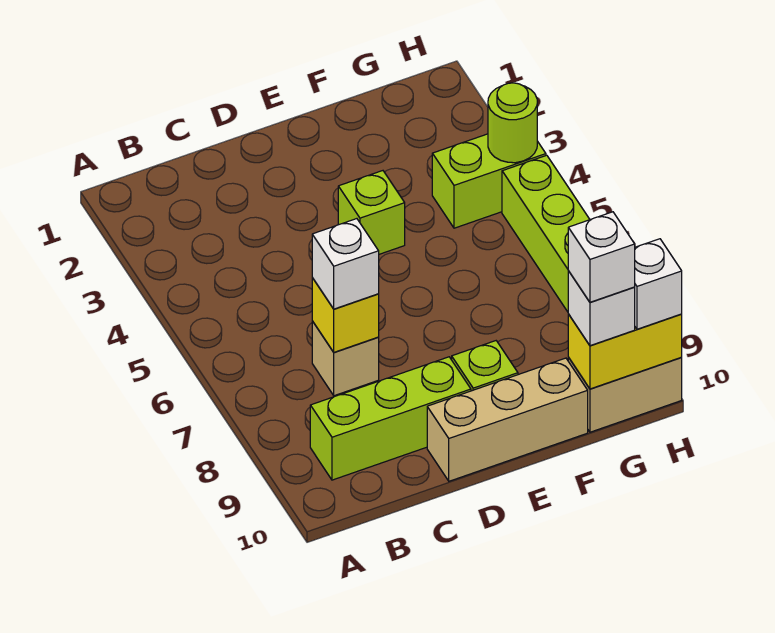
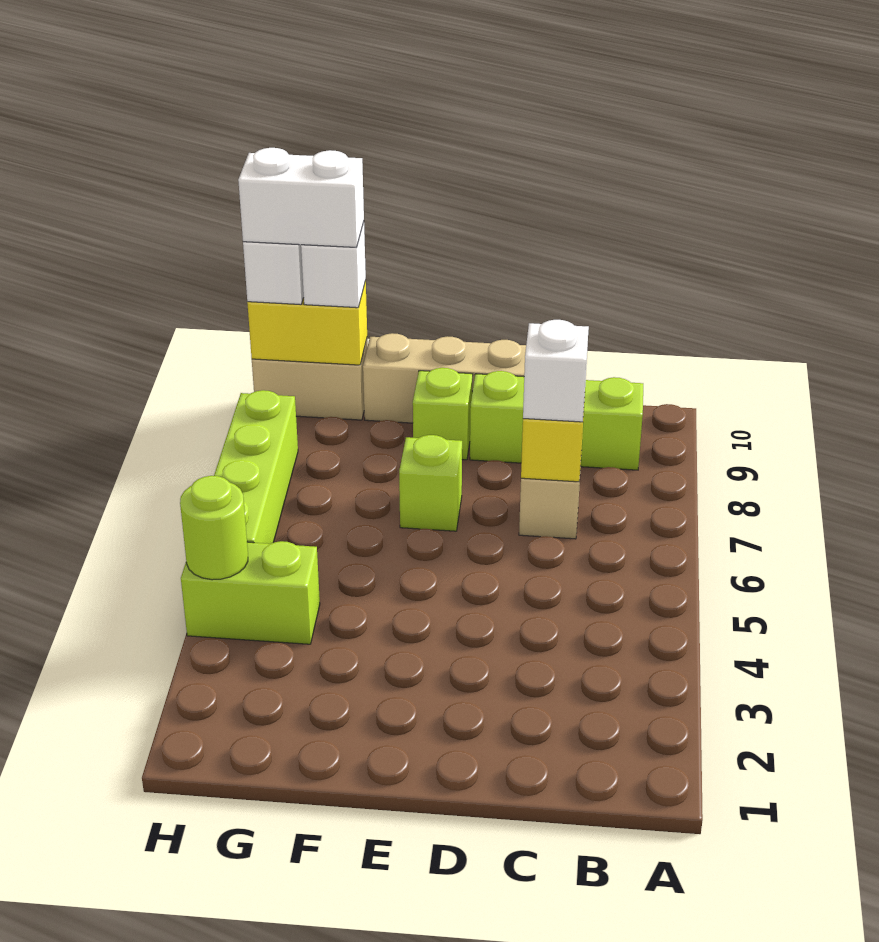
lime 1x1 brick [338,171,405,254] -> lime 1x1 brick moved to [399,435,462,531]
white 1x1 brick [568,212,635,302] -> white 1x2 brick [238,148,364,248]

